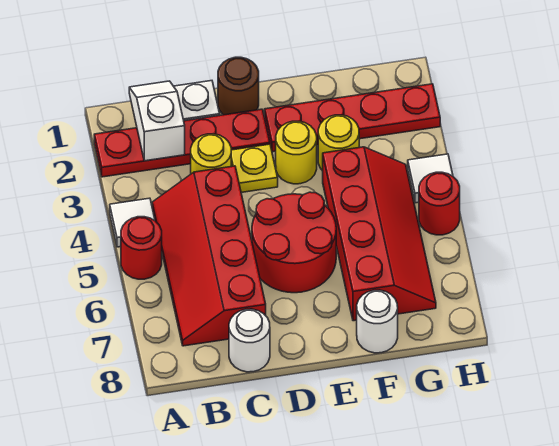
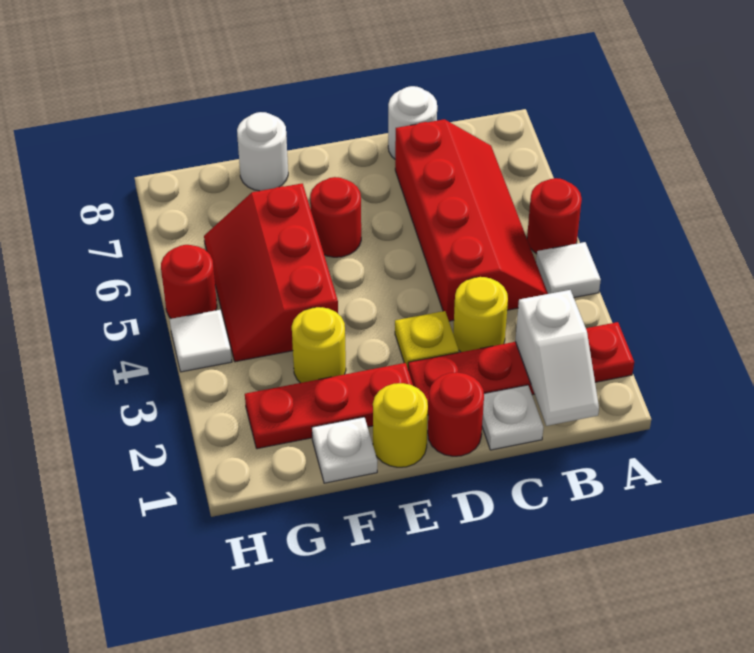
brown 1x1 round brick [218,57,259,115] -> red 1x1 round brick [428,372,484,456]
red 2x2 round brick [252,192,336,293] -> red 1x1 round brick [310,177,361,257]
red 1x4 plate [265,84,440,152] -> red 1x3 plate [245,363,413,449]
yellow 1x1 round brick [276,121,317,184] -> yellow 1x1 round brick moved to [373,383,428,467]
none -> white 1x1 plate [312,417,377,483]
red 2x4 slope [323,147,436,321] -> red 2x3 slope [204,183,338,362]

